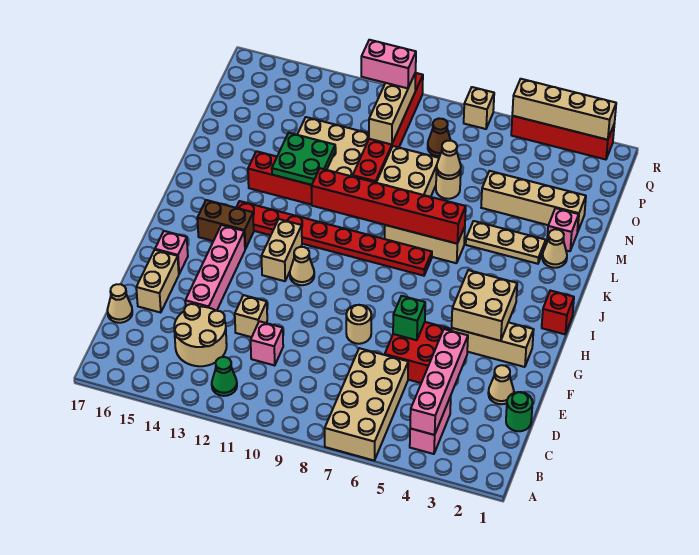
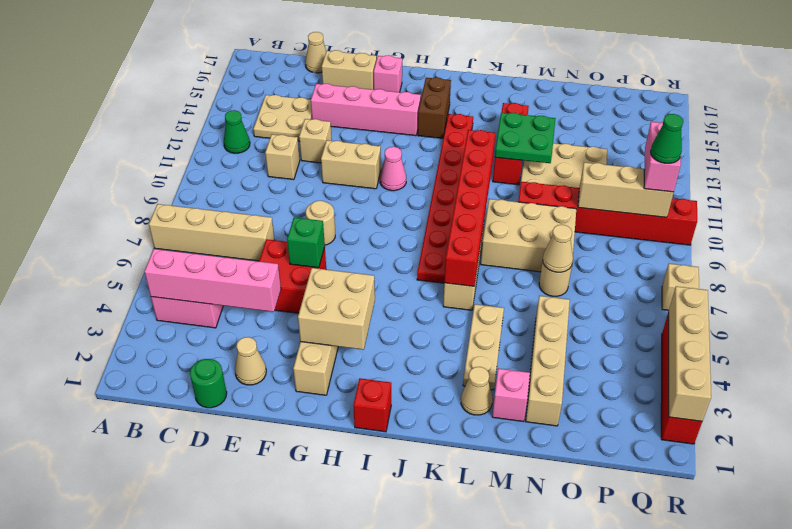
tan 2x4 brick [325,348,408,460] -> tan 1x4 brick [149,204,274,261]
tan 2x2 round brick [174,304,227,366] -> tan 2x2 plate [253,95,312,142]
pink 1x1 brick [251,321,283,365] -> tan 1x1 brick [265,134,300,180]
tan 1x1 cone [290,247,314,285] -> pink 1x1 cone [380,147,406,191]
tan 1x2 brick [261,219,302,281] -> tan 1x2 brick moved to [321,140,381,189]
brown 1x1 cone [428,119,451,156] -> none
none -> green 1x1 cone [651,114,683,163]

